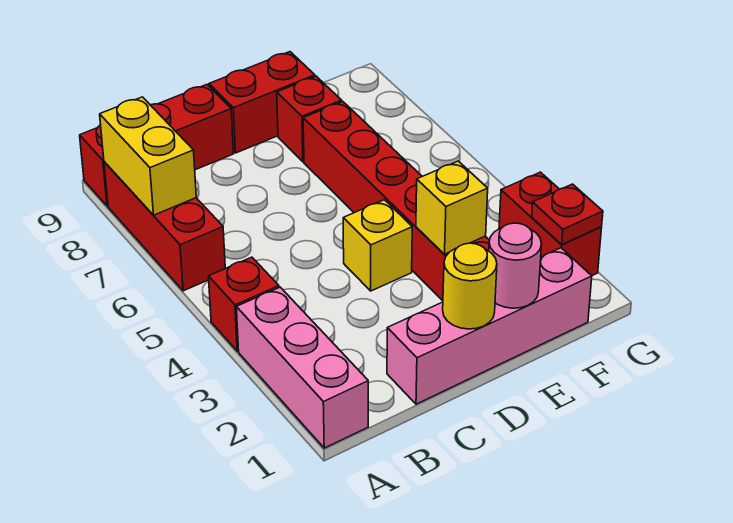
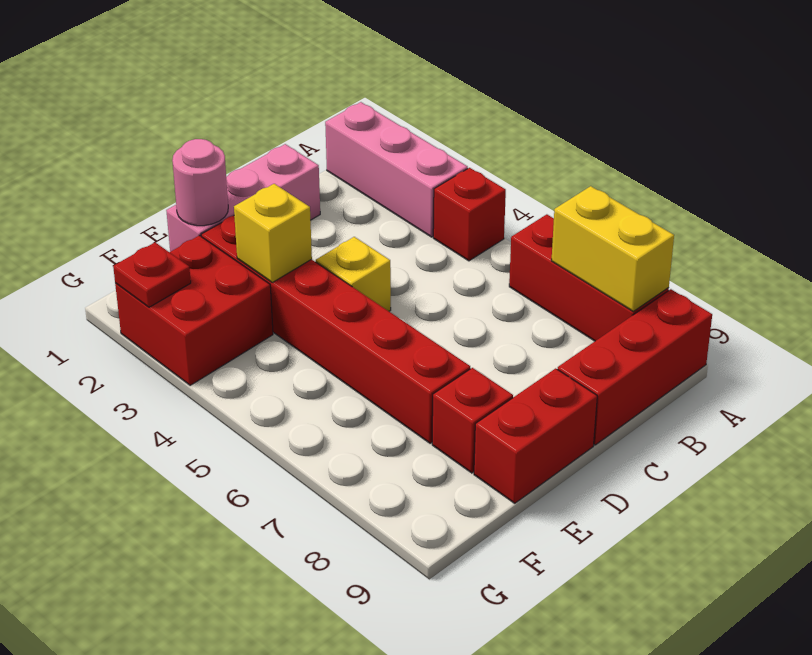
pink 1x4 brick [387,248,592,404] -> pink 1x3 brick [166,144,320,252]
yellow 1x1 round brick [443,243,497,329] -> none
red 1x2 brick [499,172,602,276] -> red 2x2 brick [115,235,273,385]

